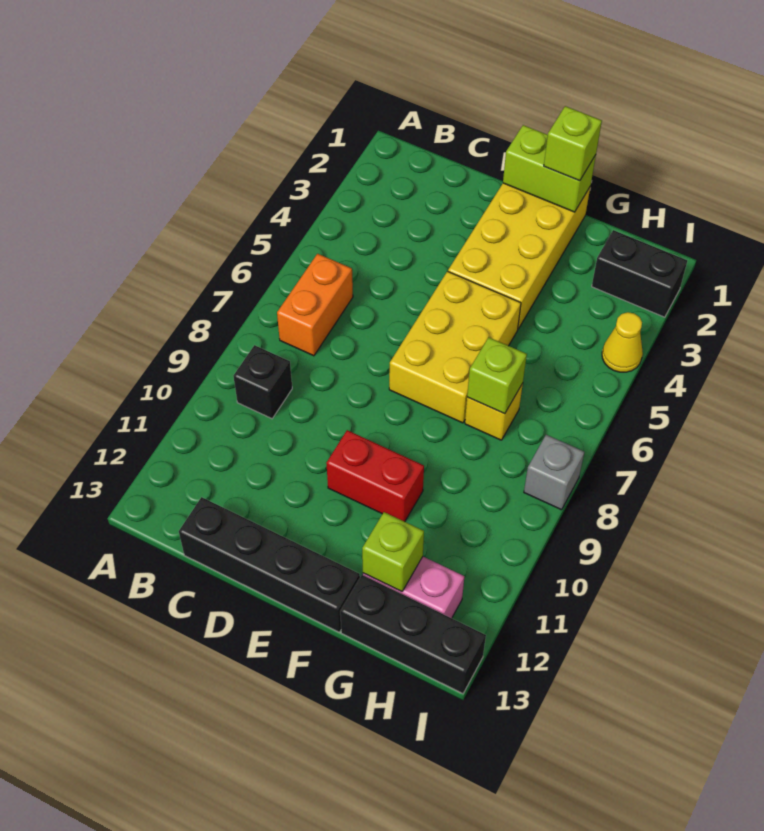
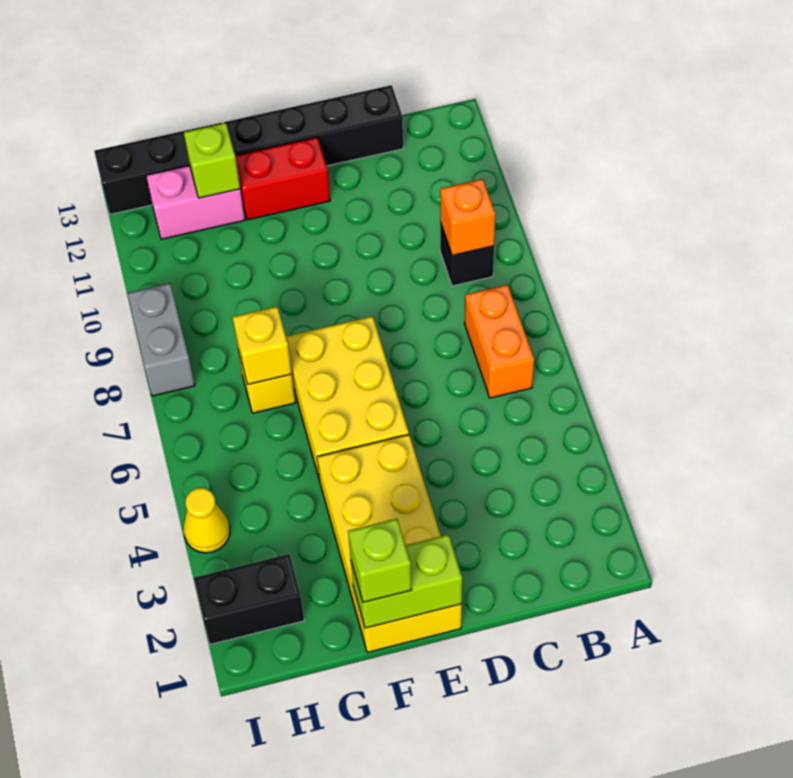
none -> orange 1x1 brick [440,179,495,255]
red 1x2 brick [326,430,424,522] -> red 1x2 brick moved to [235,137,330,220]
lime 1x1 brick [467,337,527,414] -> yellow 1x1 brick [233,307,292,384]
grey 1x1 brick [524,435,584,510] -> grey 1x2 brick [127,283,195,396]

